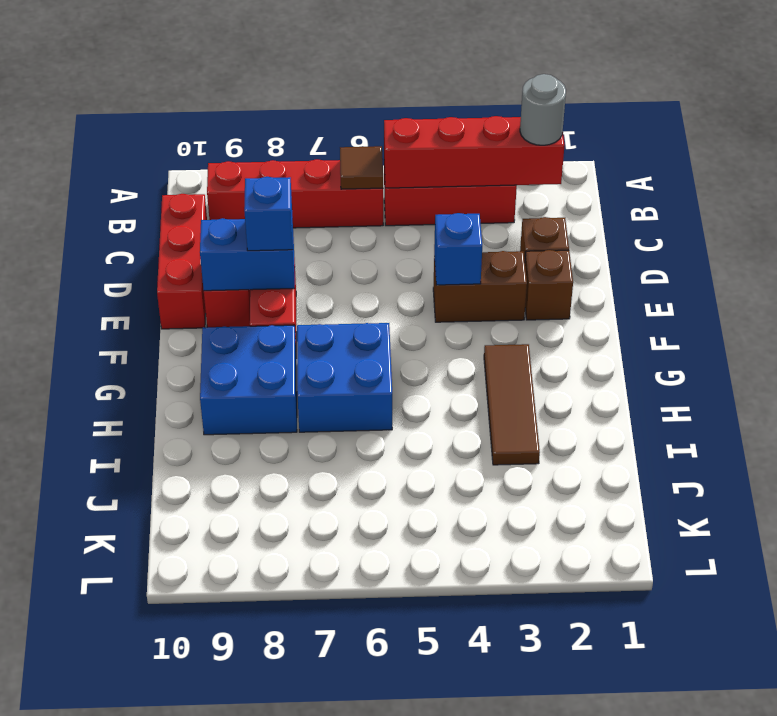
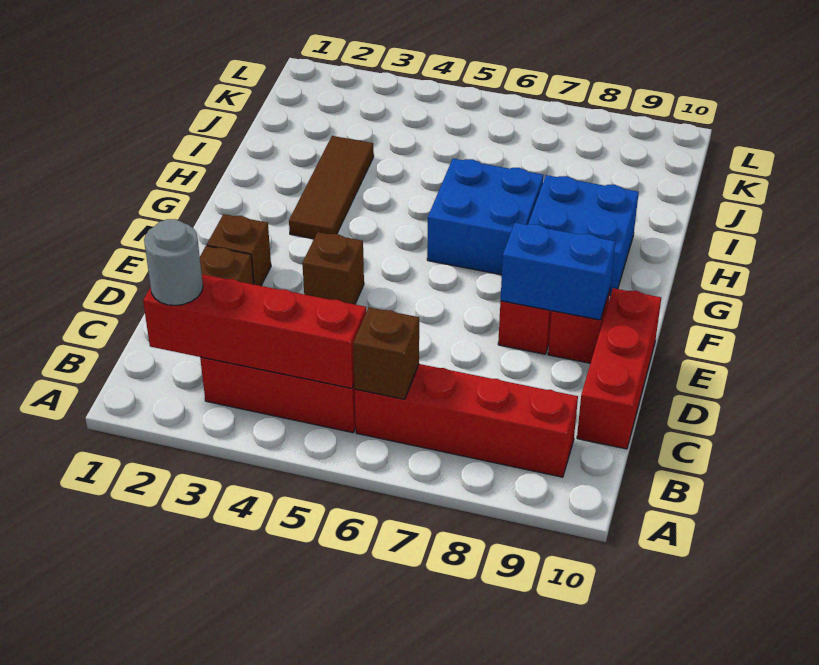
brown 1x1 tile [340,146,383,189] -> brown 1x1 brick [353,307,419,399]
brown 1x2 brick [433,251,527,322] -> brown 1x1 brick [302,232,364,304]
blue 1x1 brick [434,213,482,285] -> none
blue 1x1 brick [244,177,293,251] -> none

